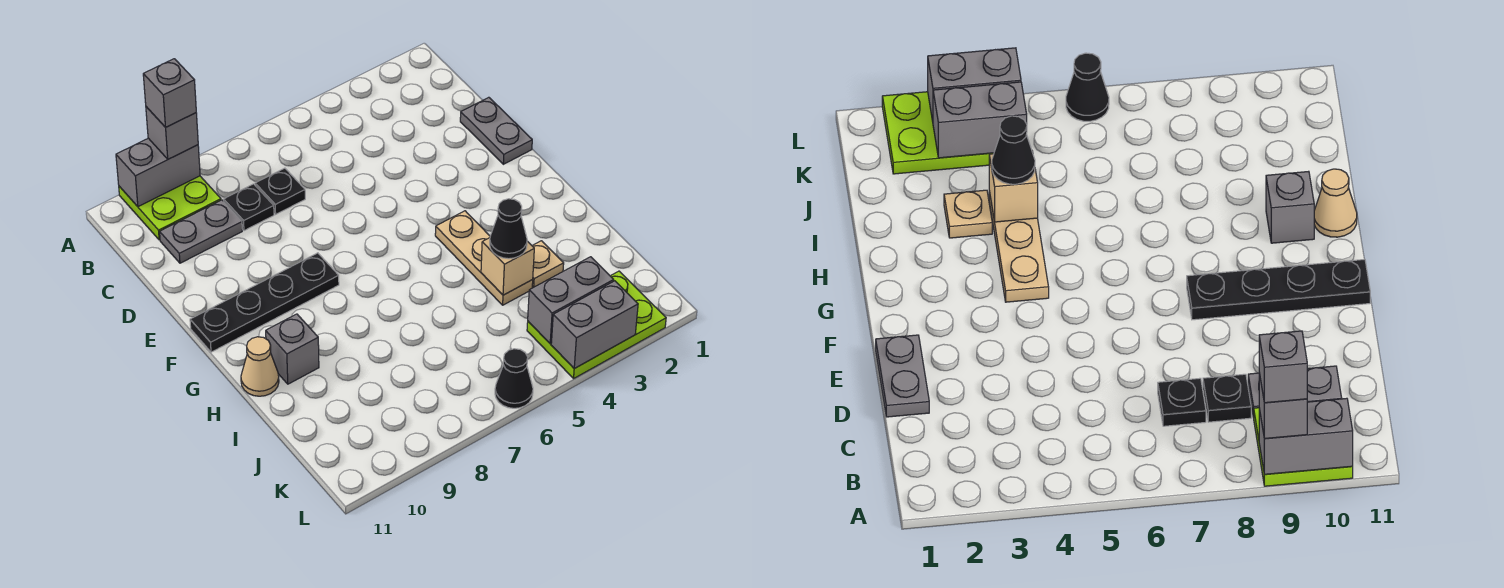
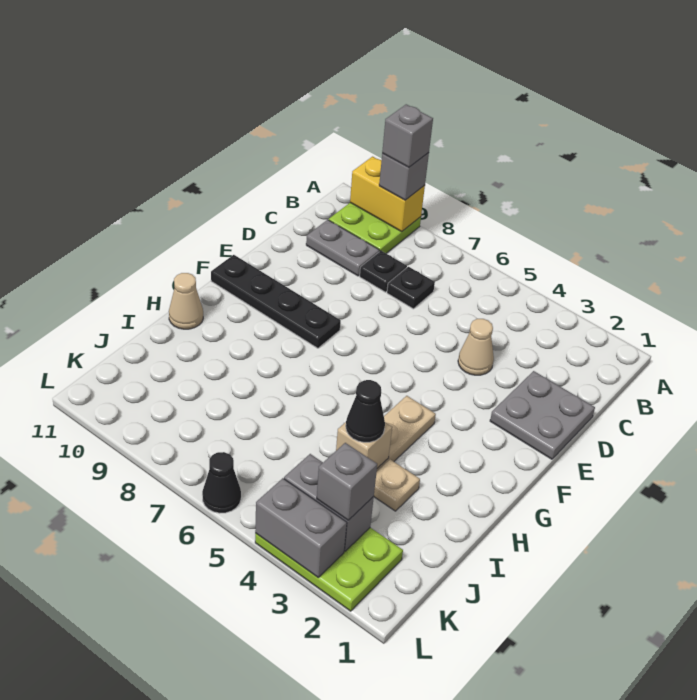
grey 1x2 brick [116,138,200,207] -> yellow 1x2 brick [350,157,425,232]
grey 1x2 plate [460,97,532,164] -> grey 2x2 plate [490,371,595,459]
none -> tan 1x1 cone [458,319,494,375]
grey 1x1 brick [266,314,319,384] -> grey 1x1 brick moved to [317,443,377,520]

